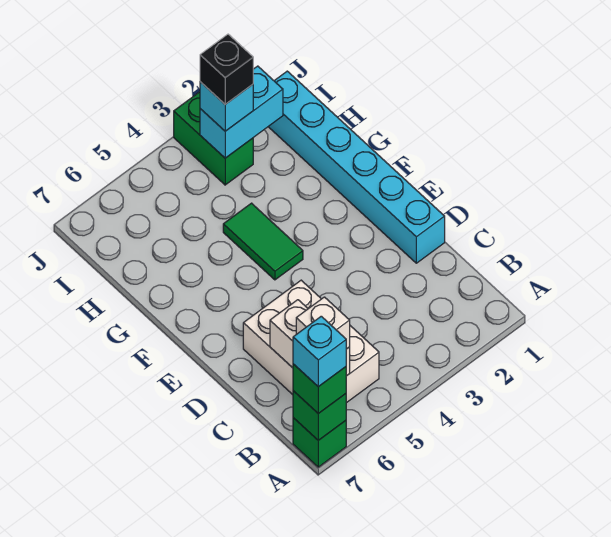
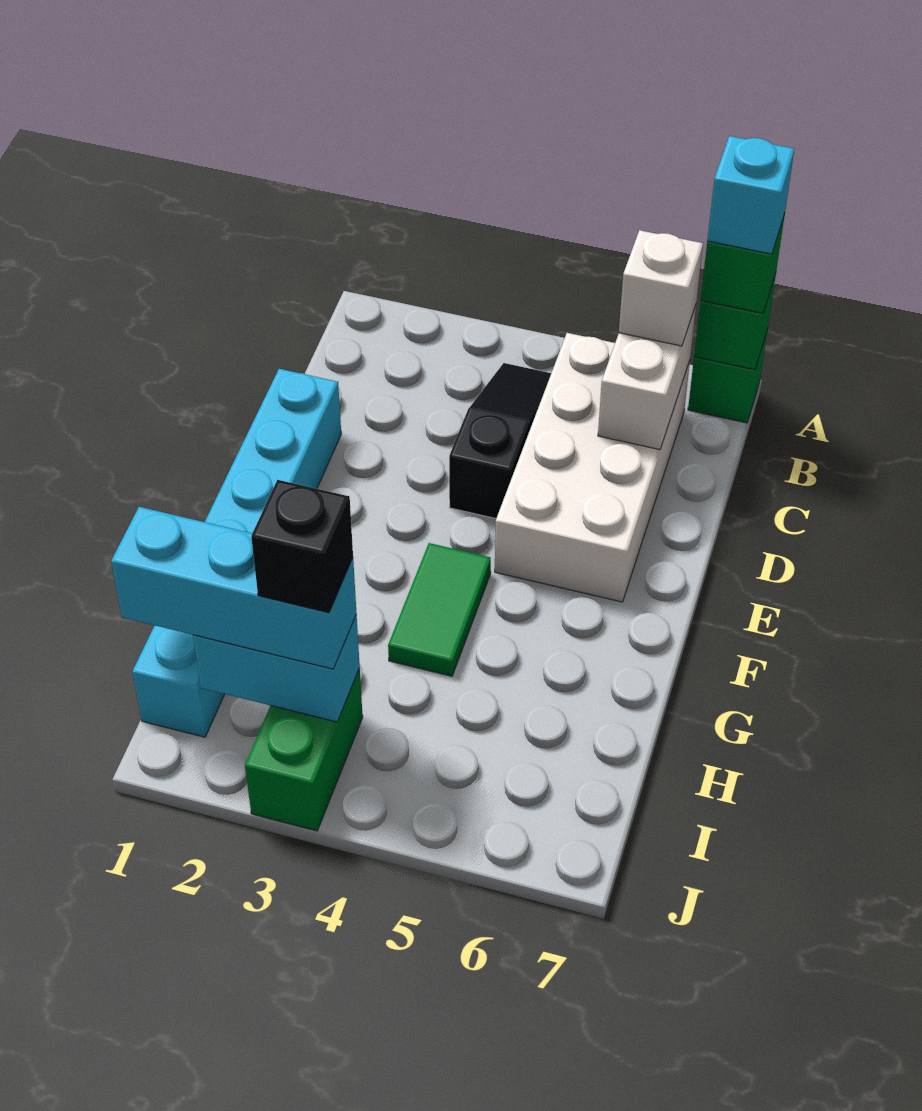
none -> black 1x3 slope [449,363,551,519]
white 2x3 brick [243,280,379,403] -> white 2x4 brick [495,333,690,602]
cyan 1x1 brick [200,82,253,131] -> cyan 1x3 brick [111,507,357,669]

